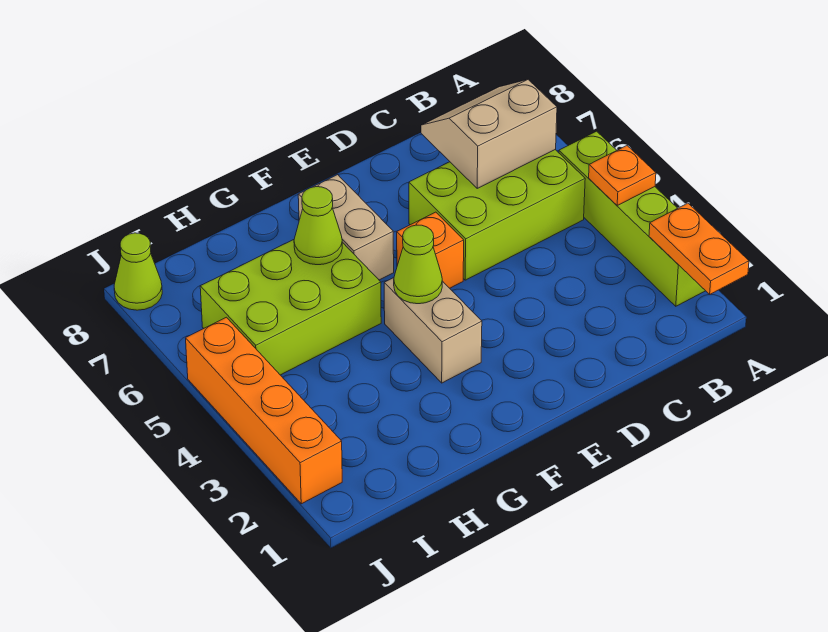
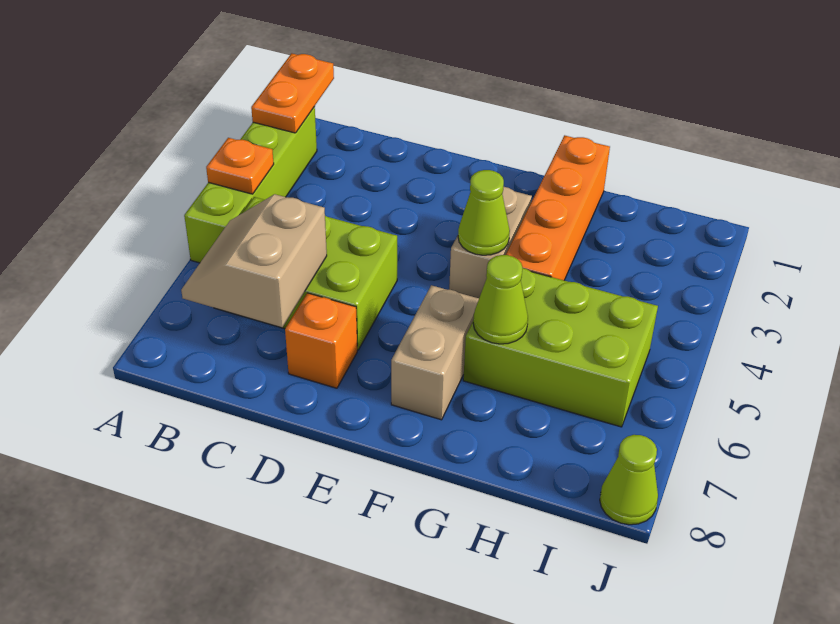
tan 2x2 slope [421,80,557,188] -> tan 2x2 slope turned to [181,194,327,327]
orange 1x1 brick [397,212,464,288] -> orange 1x1 brick moved to [285,293,357,388]
orange 1x4 brick [186,317,342,504] -> orange 1x4 brick moved to [506,135,610,280]

